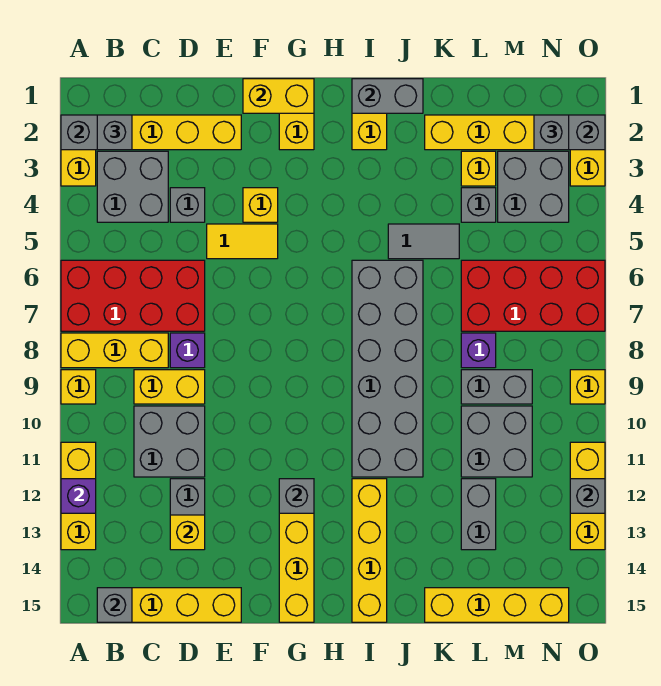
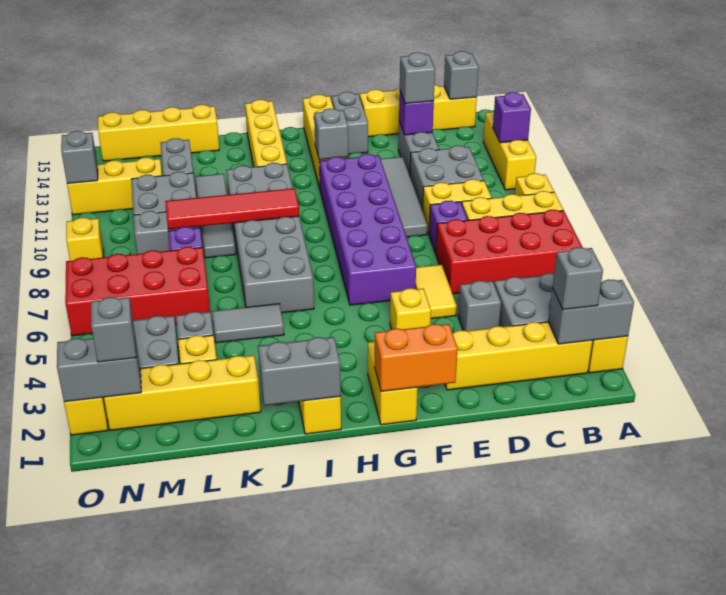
yellow 1x1 brick [170,515,205,550] -> purple 1x1 brick [399,92,434,135]
none -> grey 1x1 brick [400,52,435,103]
yellow 1x2 tile [207,224,278,259] -> yellow 1x2 tile turned to [416,265,457,319]
none -> grey 1x4 tile [380,157,428,237]
yellow 1x2 brick [243,79,314,113] -> orange 1x2 brick [375,324,458,392]
none -> purple 2x6 brick [319,154,416,305]
none -> grey 1x2 brick [331,92,368,154]
none -> red 1x4 tile [165,188,299,229]
none -> grey 1x4 tile [195,174,236,258]
yellow 1x3 brick [570,442,605,550] -> yellow 1x3 brick turned to [67,158,162,215]

